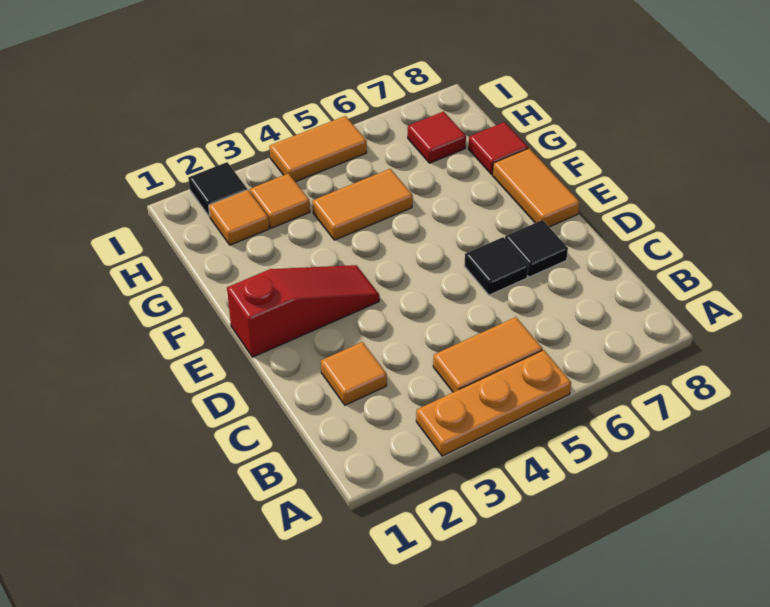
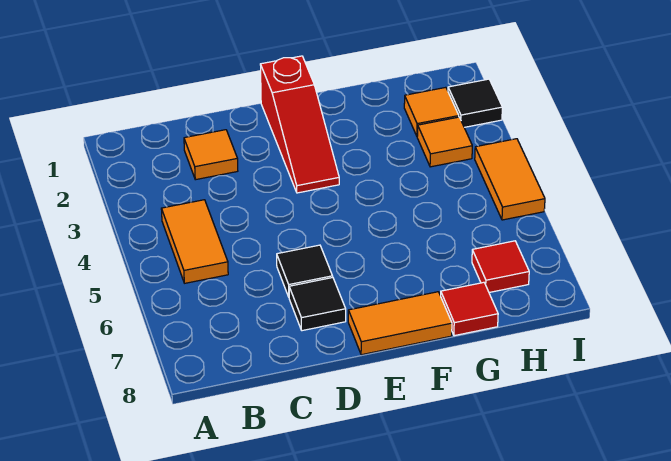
orange 1x3 plate [416,350,571,456] -> none
orange 1x2 tile [312,169,413,240] -> none

